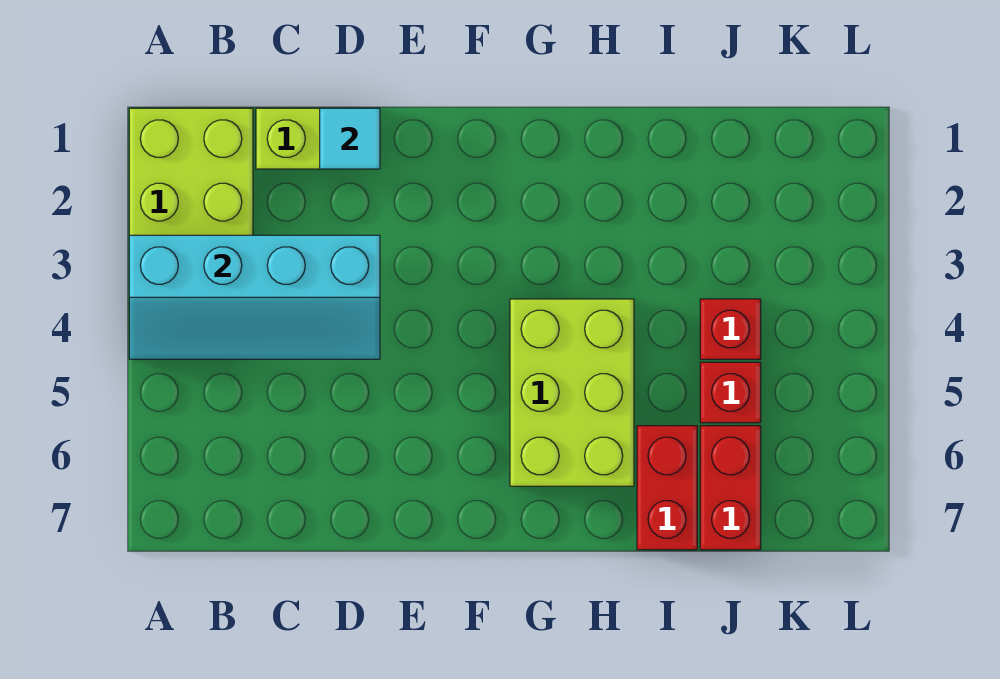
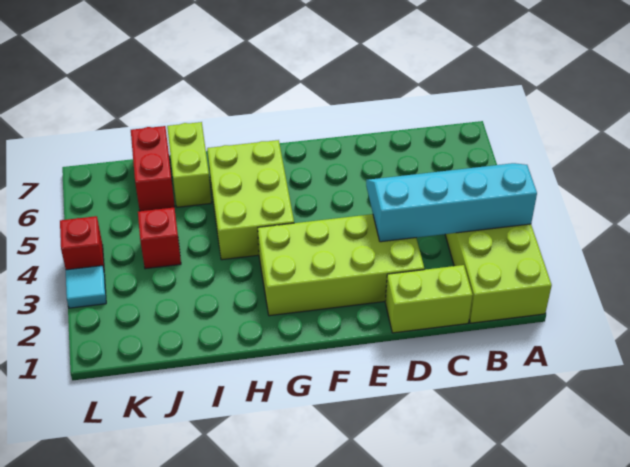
cyan 1x1 tile [320,108,380,169] -> cyan 1x1 tile moved to [66,266,106,308]
none -> lime 2x4 brick [258,214,424,316]
red 1x2 brick [637,426,697,550] -> lime 1x2 brick [167,122,211,207]
red 1x1 brick [700,362,761,423] -> red 1x1 brick moved to [60,216,104,270]

